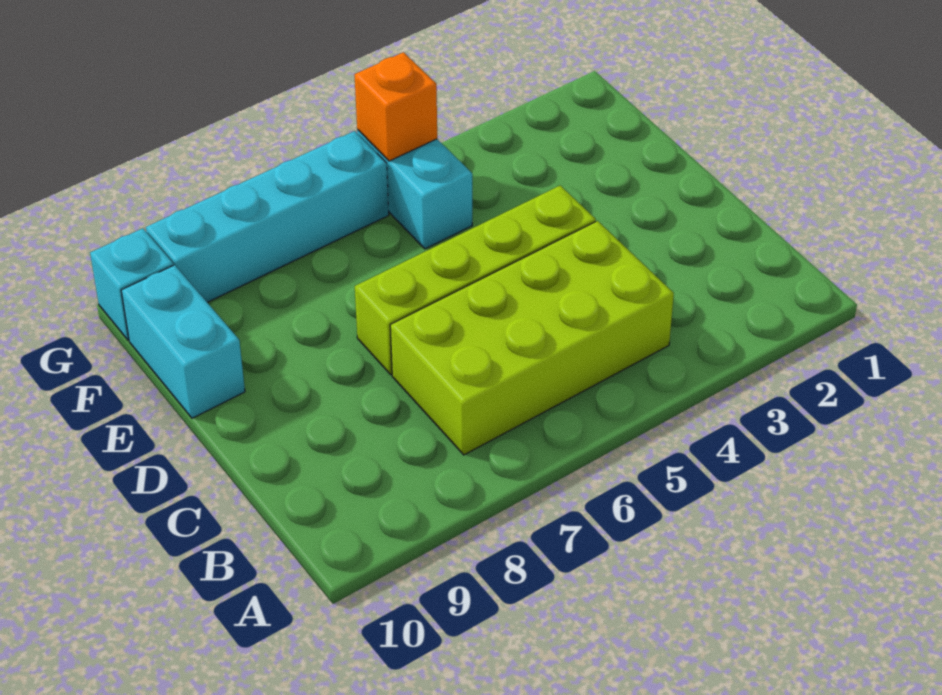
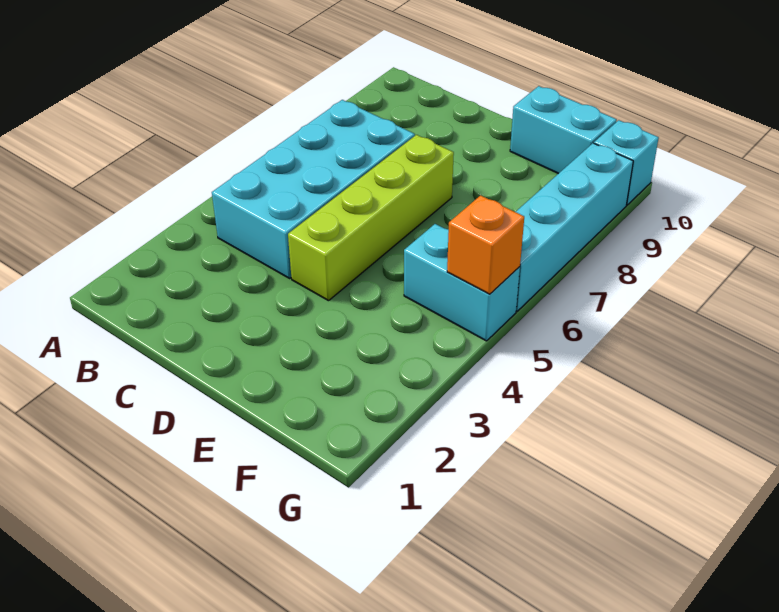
lime 2x4 brick [390,221,674,455] -> cyan 2x4 brick [212,100,415,278]

